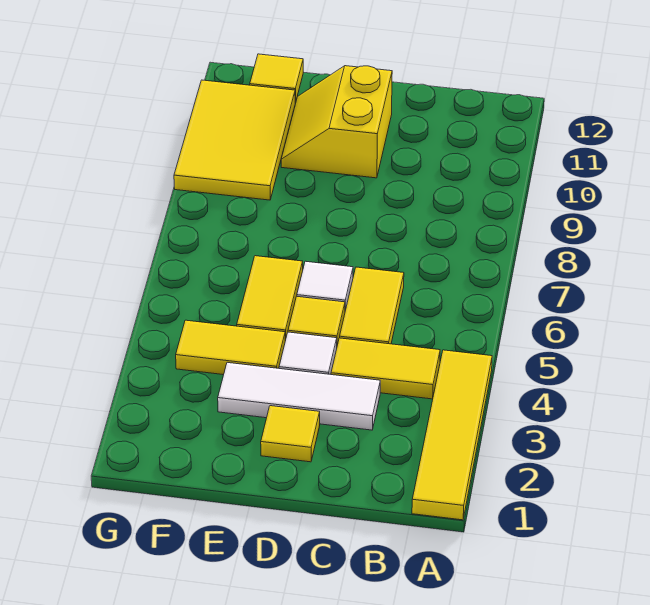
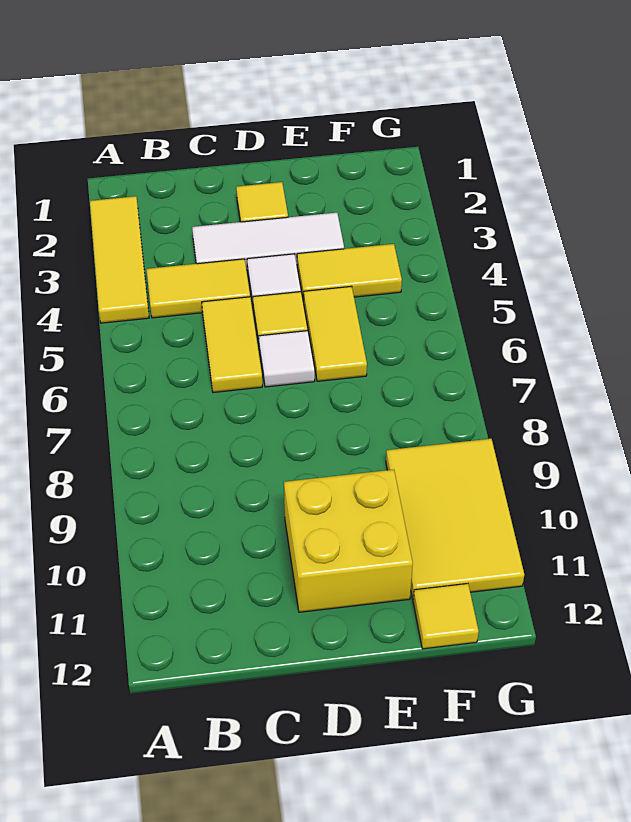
yellow 1x4 tile [412,350,492,520] -> yellow 1x3 tile [90,196,149,323]
yellow 2x2 slope [281,66,392,178] -> yellow 2x2 brick [284,470,413,612]

